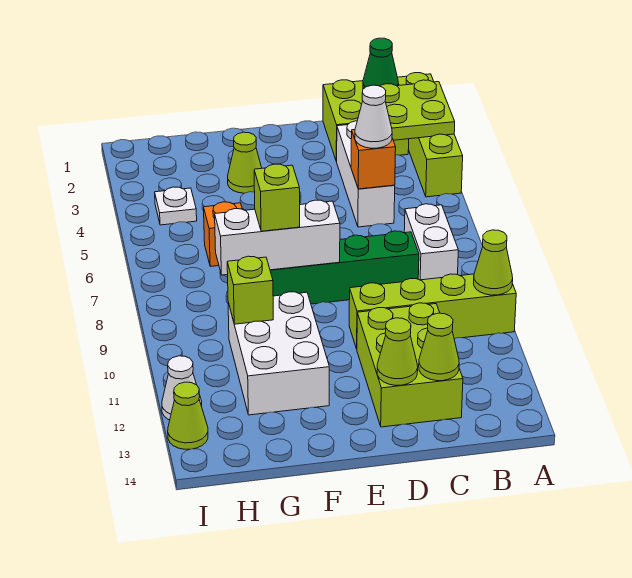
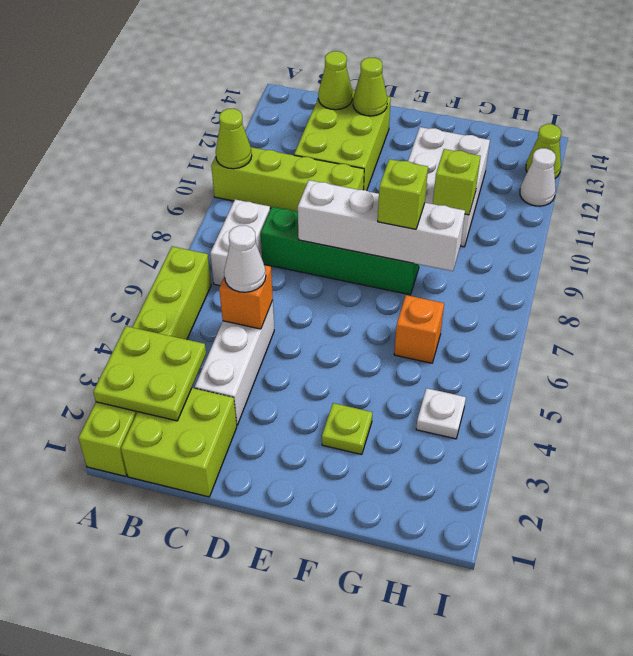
lime 1x4 brick [398,73,463,197] -> lime 1x6 brick [79,247,211,476]
green 1x1 cone [363,38,398,89] -> none
white 1x3 brick [215,200,340,275] -> white 1x4 brick [298,180,465,271]
lime 1x1 cone [228,132,262,193] -> lime 1x1 plate [322,403,372,455]

